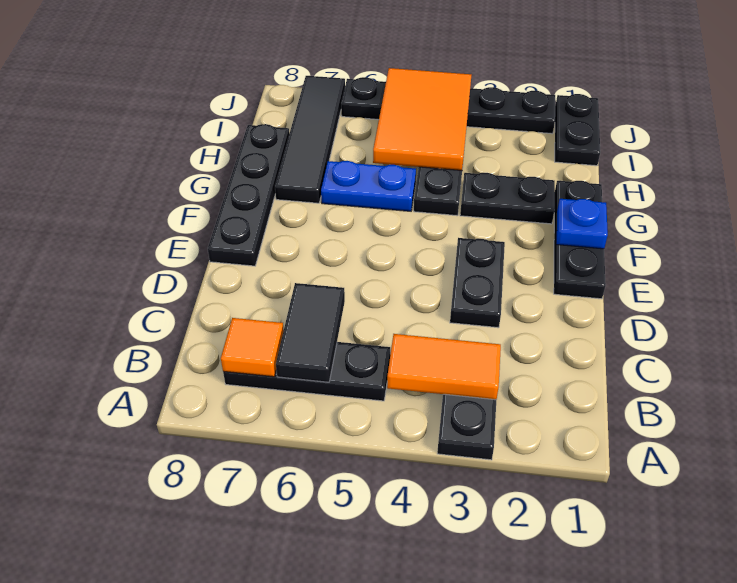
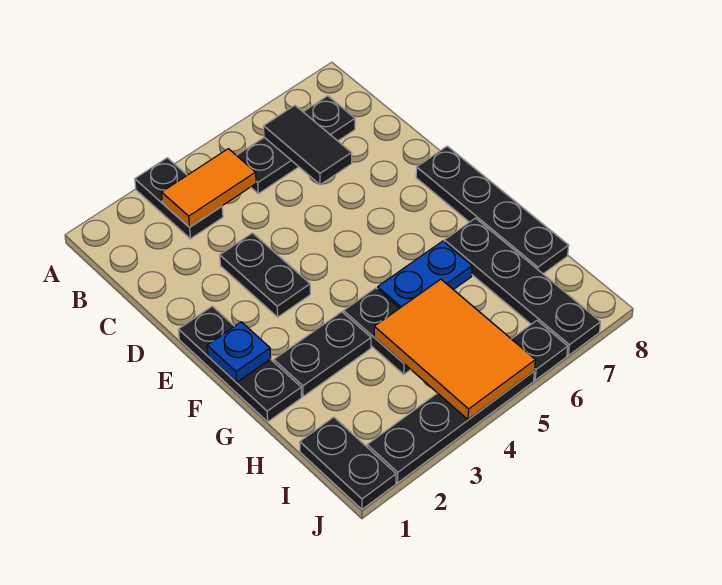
orange 1x1 tile [221,318,284,377] -> none
black 1x4 tile [275,76,345,203] -> black 1x4 plate [444,218,601,355]

